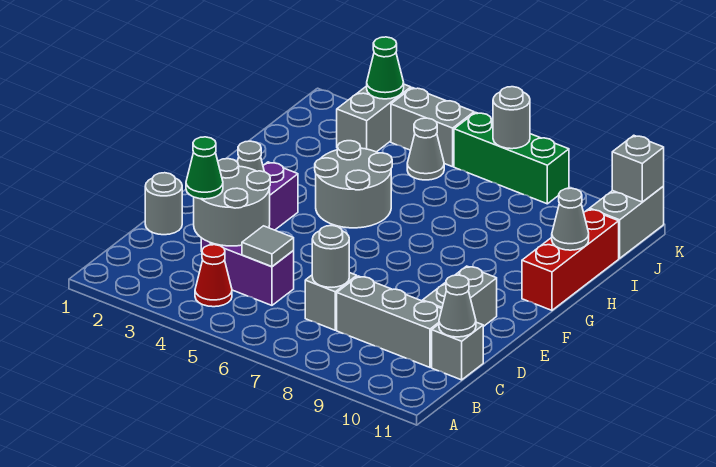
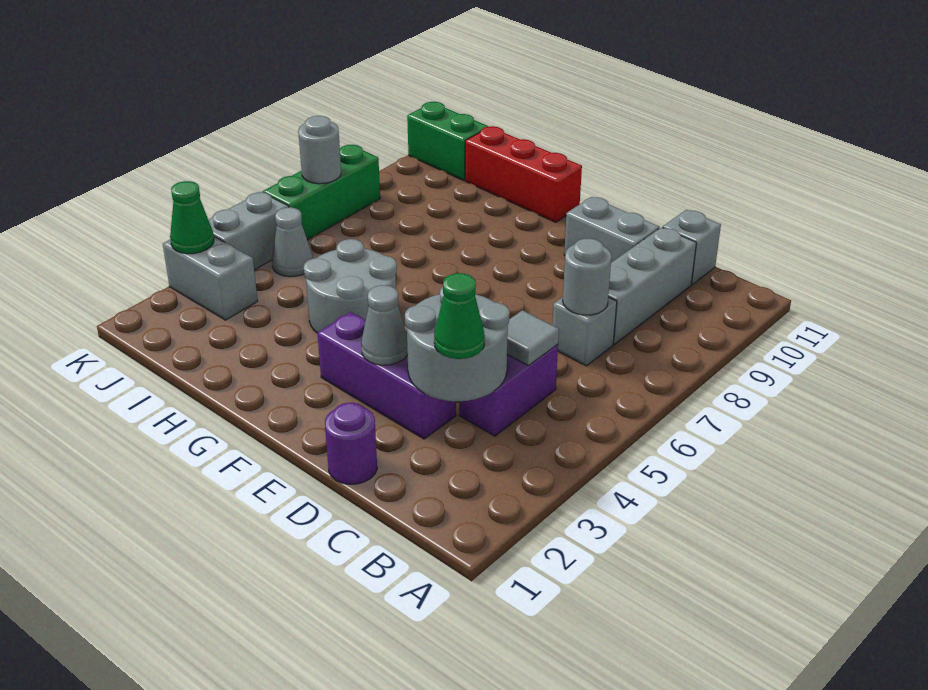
red 1x1 cone [195,245,232,307] -> none
grey 1x1 cone [439,275,476,337] -> none
grey 1x1 round brick [145,173,182,235] -> purple 1x1 round brick [325,403,377,484]
grey 1x1 cone [552,188,589,250] -> none
grey 1x2 brick [590,186,664,258] -> green 1x2 brick [407,102,489,181]
grey 1x1 brick [612,135,664,202] -> none

